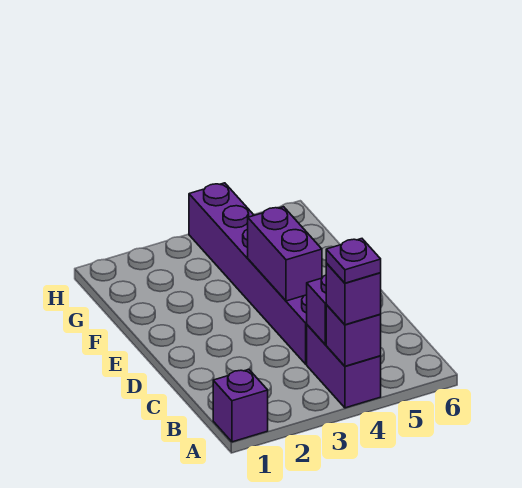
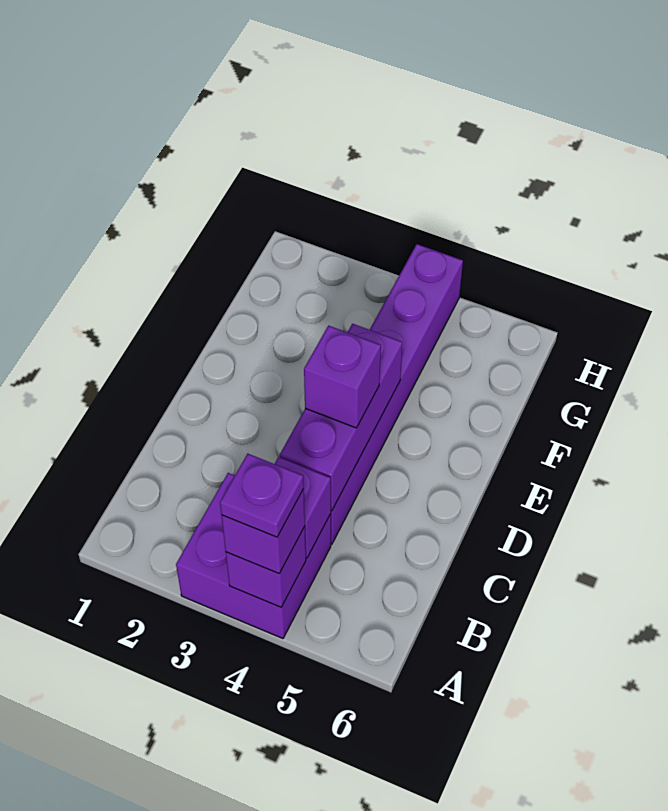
purple 1x1 brick [213,370,268,442] -> purple 1x1 brick moved to [304,326,381,428]
purple 1x2 brick [307,325,381,408] -> purple 2x2 brick [176,473,331,638]
purple 1x2 brick [248,207,322,301] -> purple 1x3 brick [280,324,402,511]

